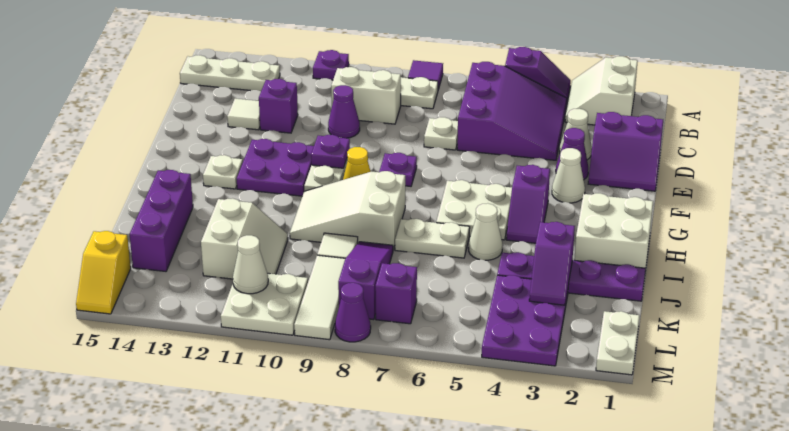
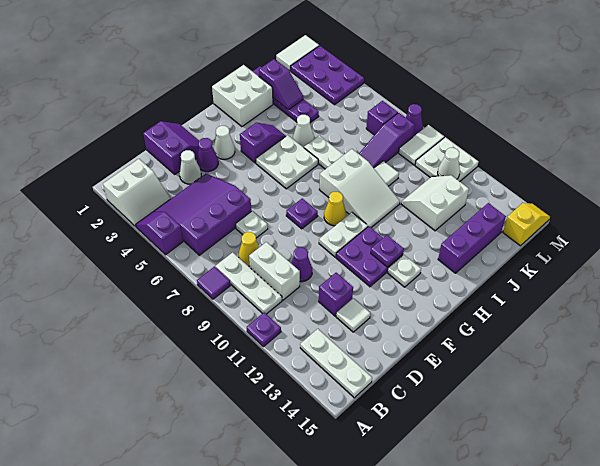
none -> yellow 1x1 cone [239,232,259,266]
purple 1x1 plate [311,135,350,168] -> purple 1x1 plate moved to [371,235,404,267]
purple 1x2 slope [529,222,575,305] -> purple 1x2 slope turned to [259,59,303,110]
purple 2x3 plate [482,275,568,366] -> purple 2x3 plate turned to [291,46,364,105]
white 1x3 tile [294,255,345,340] -> white 1x2 tile [399,125,444,165]
white 1x2 plate [596,311,639,375] -> white 1x2 tile [276,35,319,71]

